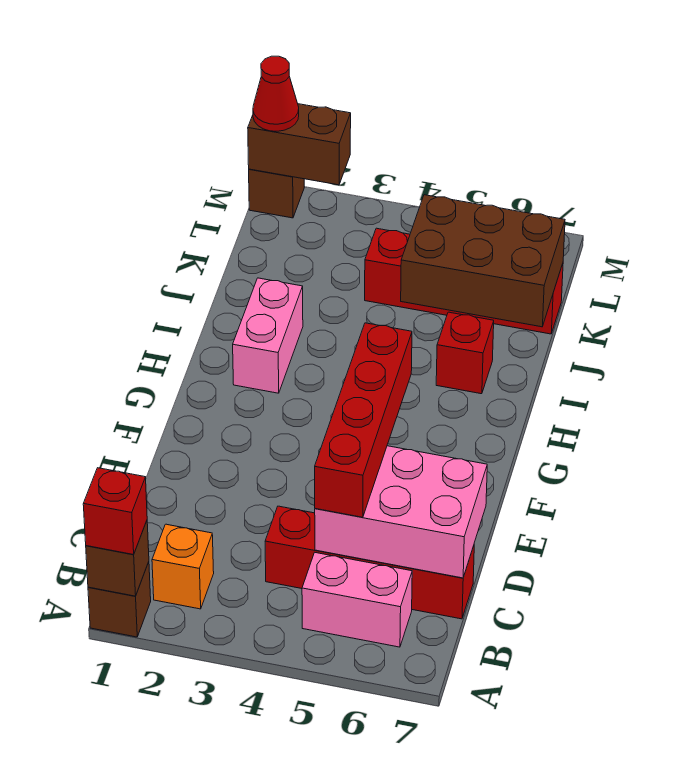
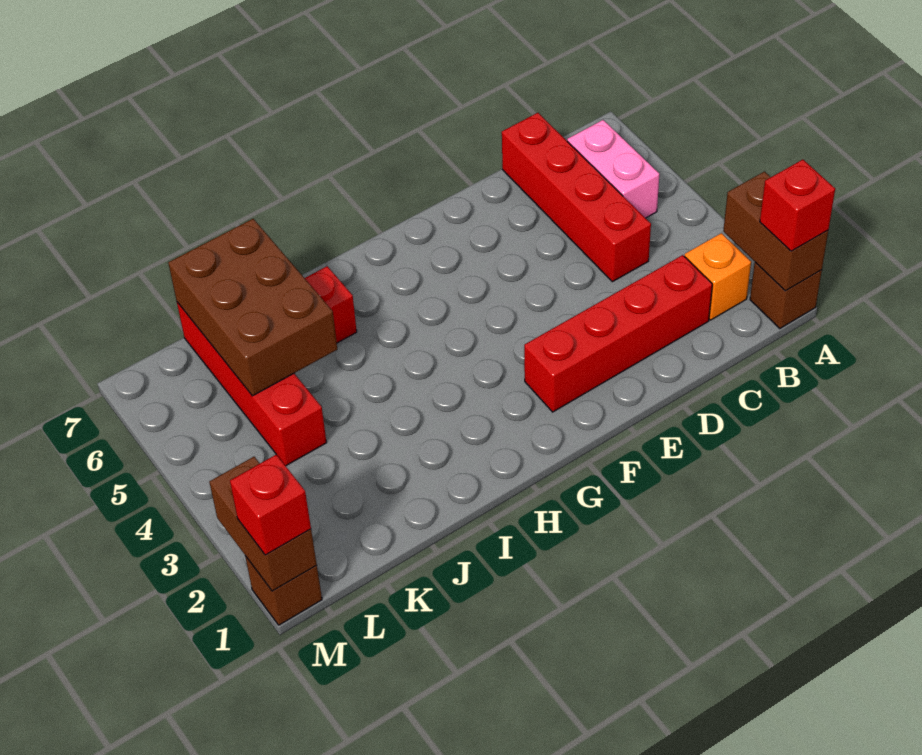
brown 1x1 brick [86,521,149,596] -> brown 1x2 brick [723,172,828,291]
pink 2x3 brick [315,446,487,578] -> none
red 1x4 brick [315,323,412,517] -> red 1x4 brick moved to [524,255,712,412]
pink 1x2 brick [233,278,303,393] -> none
red 1x1 cone [253,56,299,131] -> red 1x1 brick [230,455,311,555]

